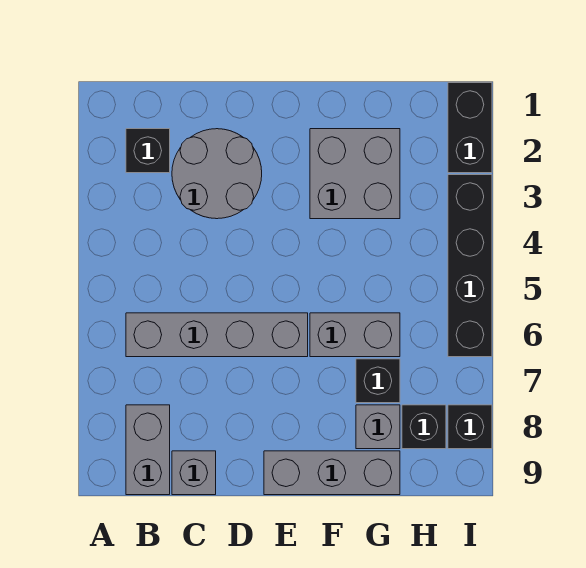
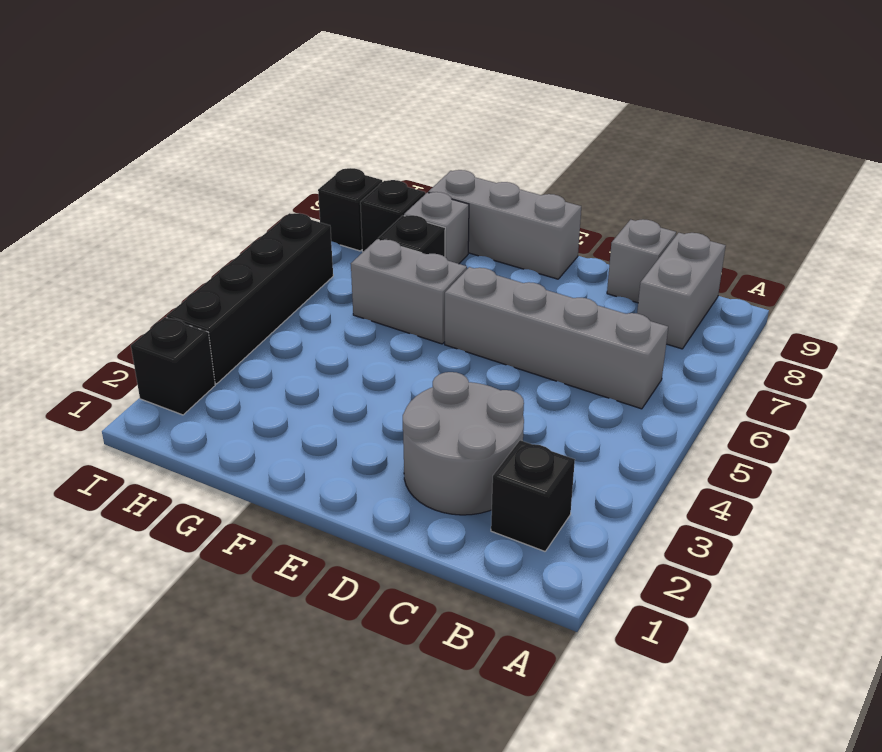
grey 2x2 brick [310,129,400,219] -> none
black 1x2 brick [448,83,492,173] -> black 1x1 brick [131,317,215,415]

